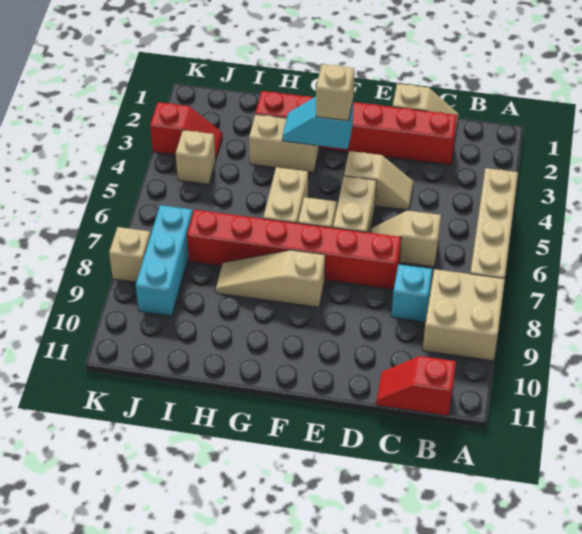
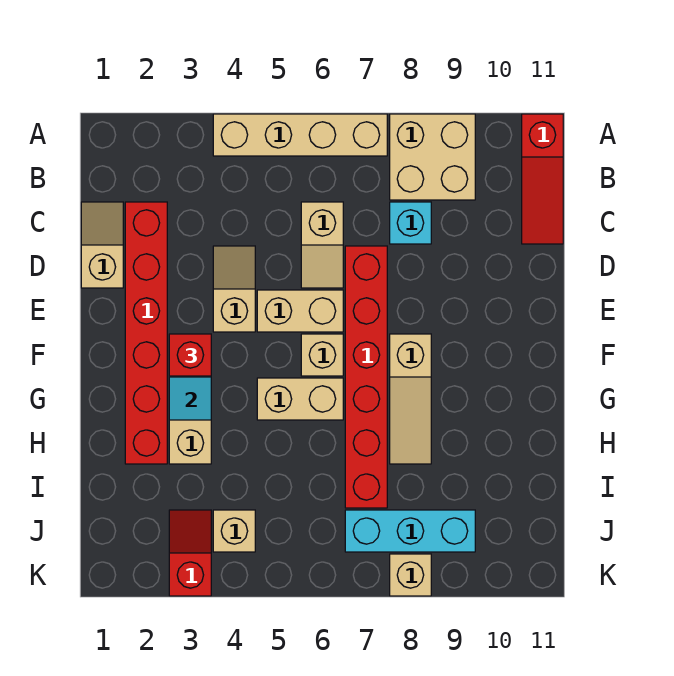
red 1x2 slope [376,356,456,416] -> red 1x3 slope [522,114,563,244]
tan 1x1 brick [316,64,355,121] -> red 1x1 brick [169,334,211,376]

